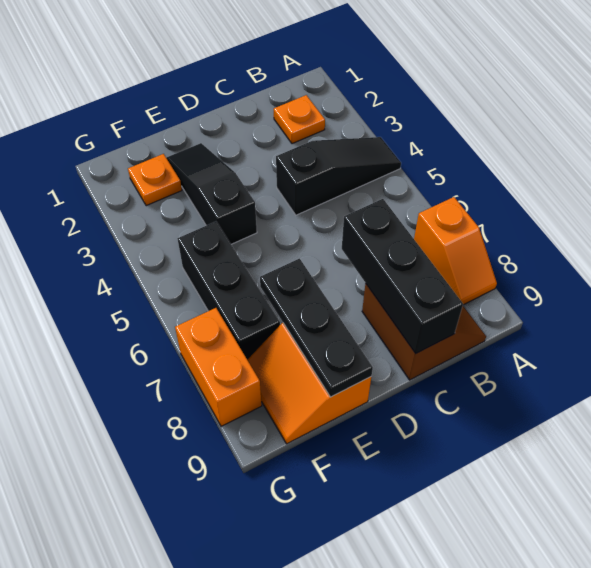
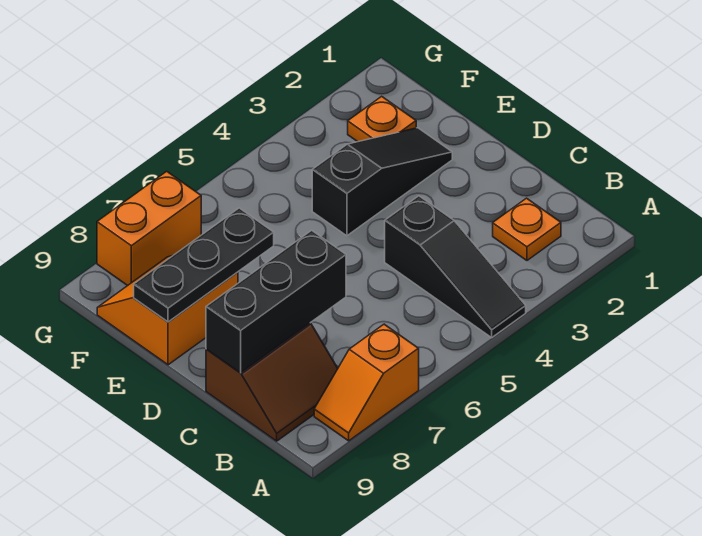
black 1x3 brick [178,222,280,360] -> none

